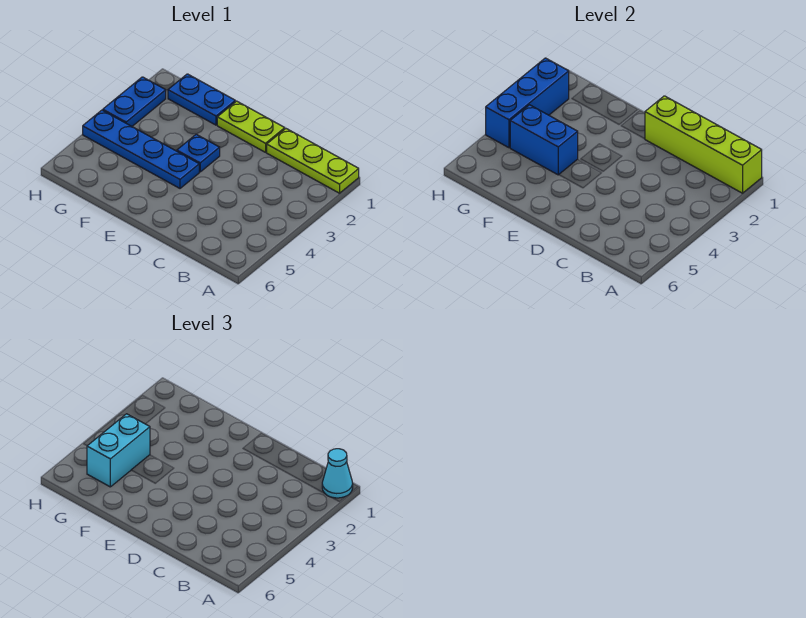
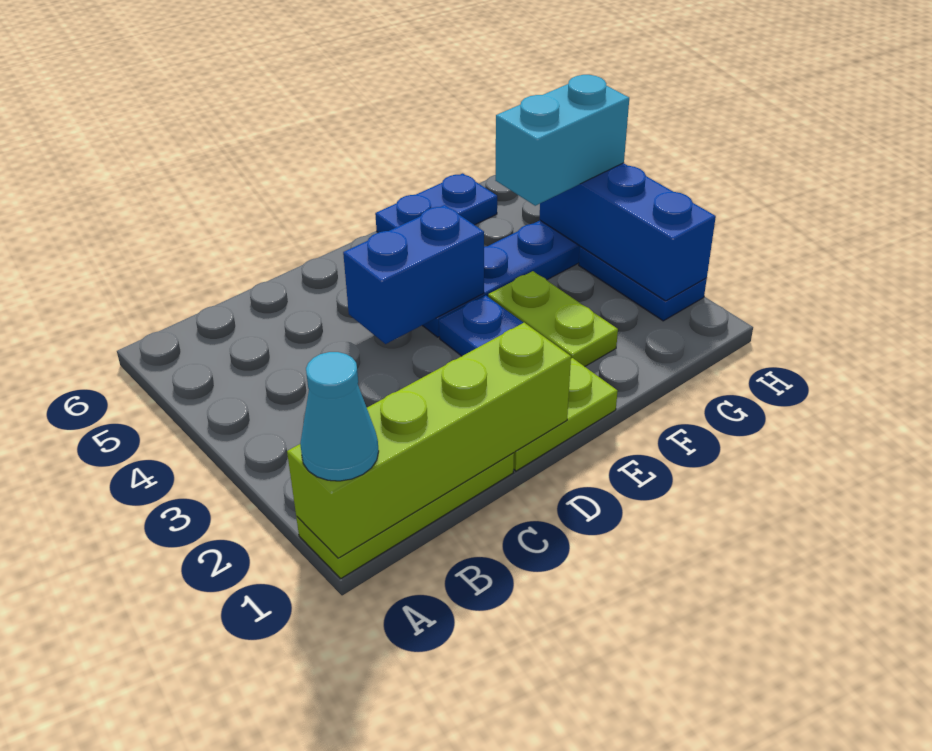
blue 1x2 plate [168,74,235,125] -> blue 1x2 plate moved to [375,173,497,232]
none -> lime 1x2 plate [488,271,618,367]
blue 1x2 brick [510,105,578,175] -> blue 1x2 brick moved to [343,205,484,344]
cyan 1x2 brick [87,414,150,487] -> cyan 1x2 brick turned to [495,75,629,206]

